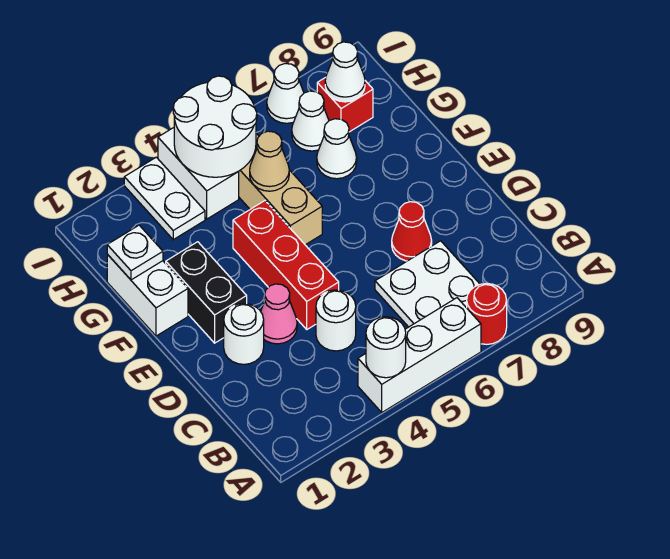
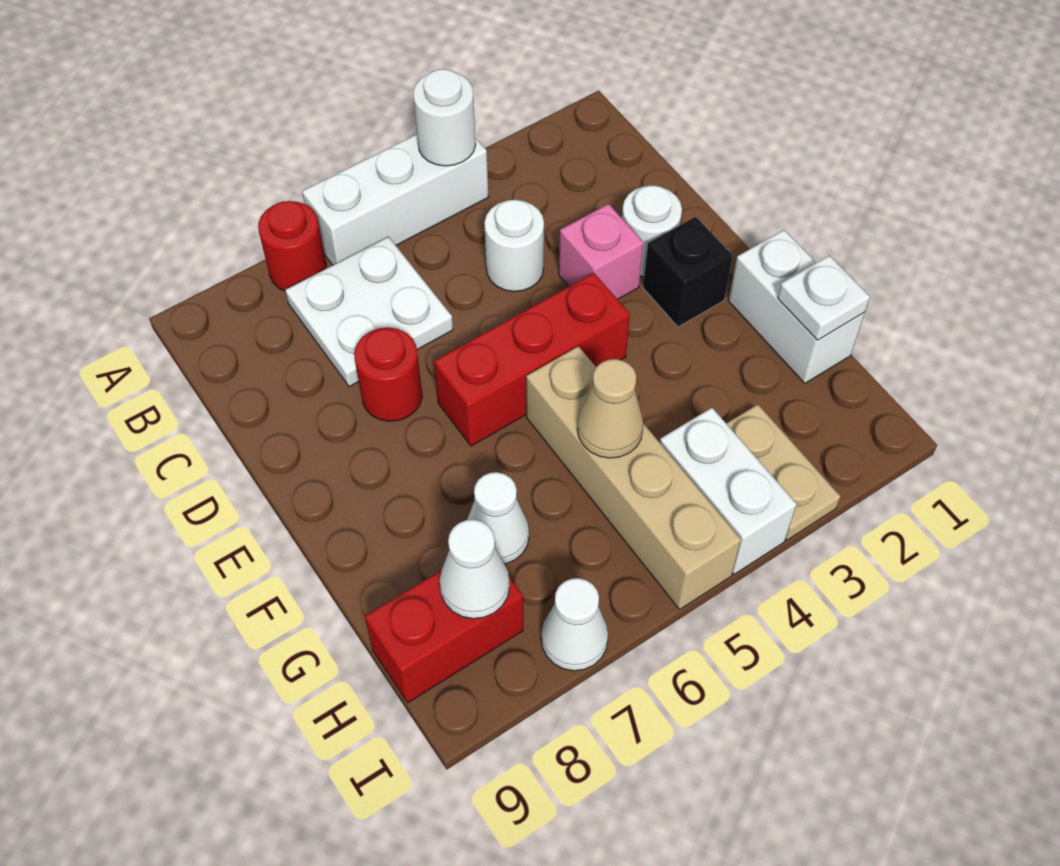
pink 1x1 cone [261,284,297,344] -> pink 1x1 brick [559,204,644,299]
red 1x3 brick [233,201,339,329] -> red 1x3 brick turned to [434,273,630,446]
red 1x1 cone [392,202,432,261] -> red 1x1 round brick [354,327,422,421]
black 1x2 brick [166,242,247,343] -> black 1x1 brick [643,217,733,327]
white 1x2 plate [124,157,205,240] -> tan 1x2 plate [726,405,841,540]
white 2x2 round brick [173,76,257,177] -> none
white 1x1 cone [292,91,329,151] -> none
red 1x1 brick [317,77,373,132] -> red 1x2 brick [365,570,523,703]

